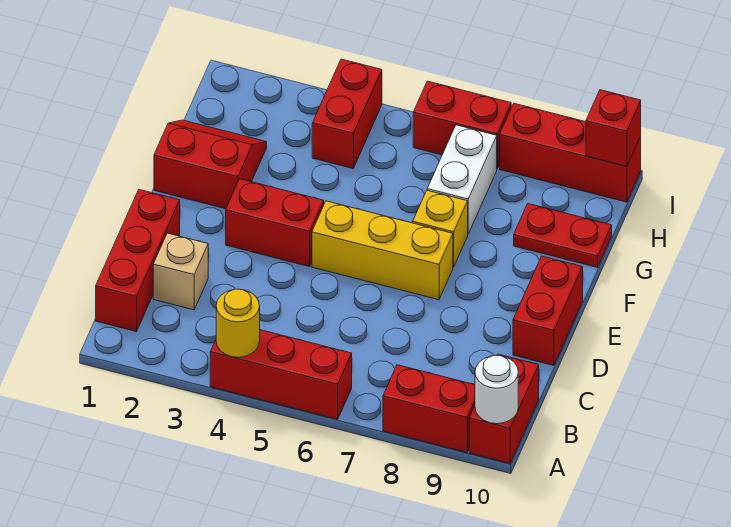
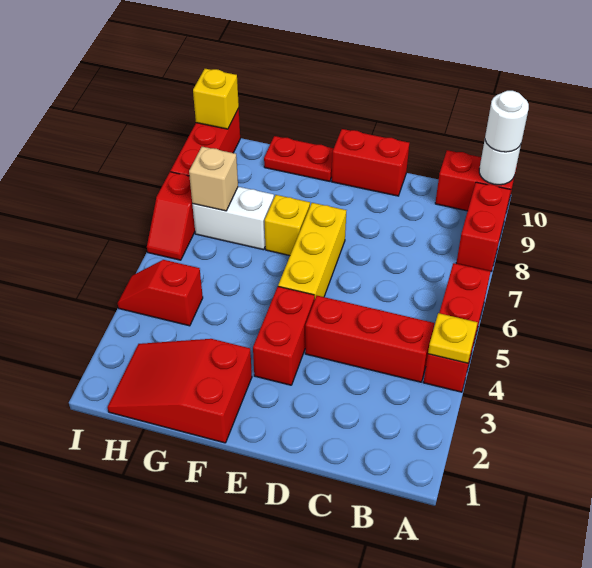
yellow 1x1 round brick [216,289,260,357] -> yellow 1x1 plate [428,313,478,363]
none -> white 1x1 round brick [485,91,529,152]
red 1x3 brick [96,190,180,332] -> red 1x3 brick moved to [305,296,434,382]
tan 1x1 brick [153,233,208,310] -> tan 1x1 brick moved to [189,147,238,211]
red 2x2 slope [154,120,267,209] -> red 2x3 slope [107,339,252,443]
red 1x2 plate [514,204,612,267] -> red 1x2 plate turned to [264,136,334,181]
red 1x2 brick [312,59,382,168] -> red 1x2 slope [118,260,203,326]
red 1x2 brick [413,81,511,169] -> red 1x2 slope [147,172,195,260]
red 1x1 brick [586,90,641,167] -> yellow 1x1 brick [193,69,239,129]

